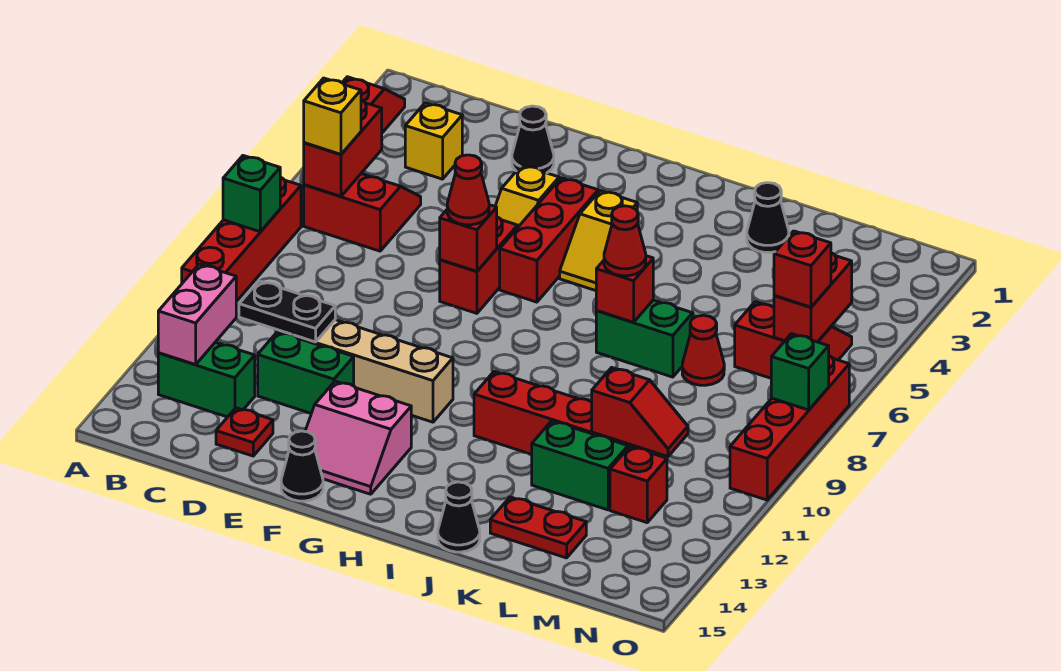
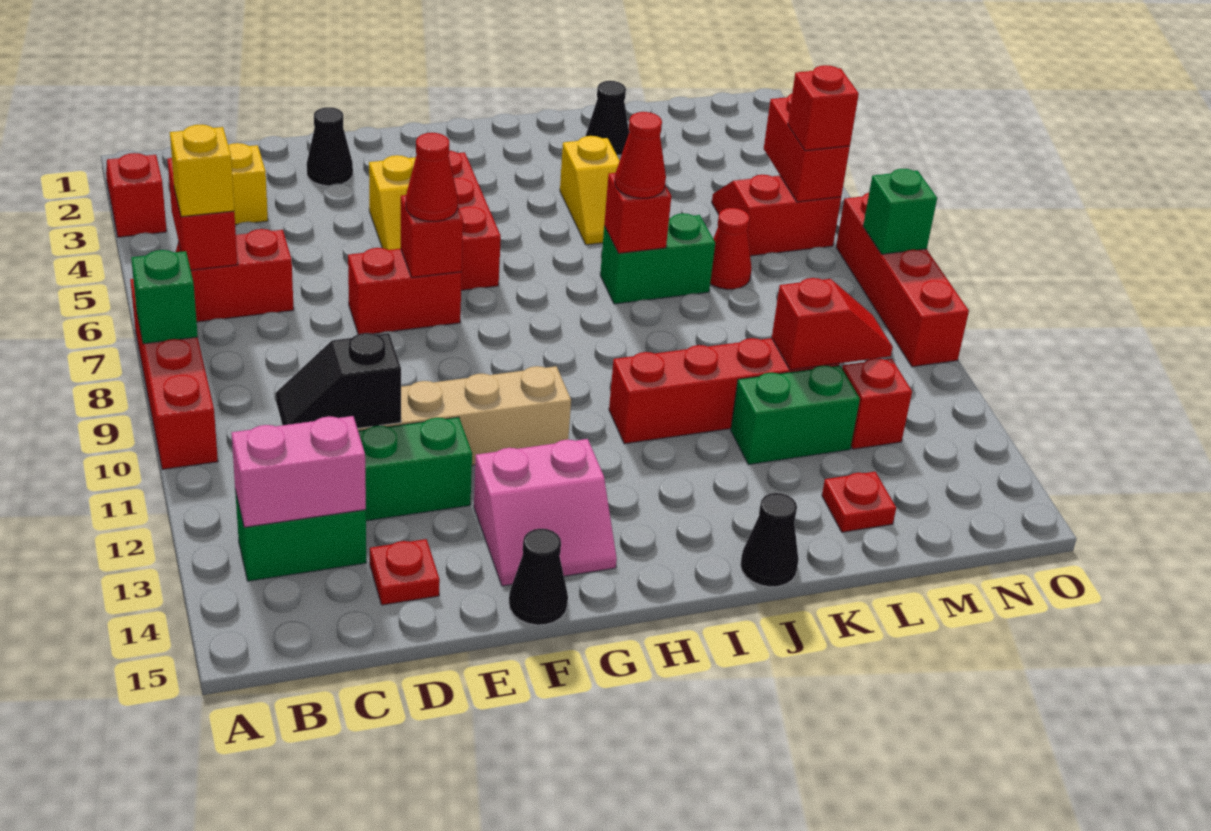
pink 1x2 brick [158,264,236,365] -> pink 1x2 brick turned to [232,416,366,527]
black 1x2 plate [239,281,335,342] -> black 1x2 slope [276,333,401,428]
red 1x2 brick [440,217,518,313] -> red 1x2 brick turned to [348,248,462,334]
yellow 1x2 slope [560,191,637,291] -> yellow 1x2 slope moved to [560,136,620,245]
red 1x2 plate [490,497,586,558] -> red 1x1 plate [822,472,896,532]

